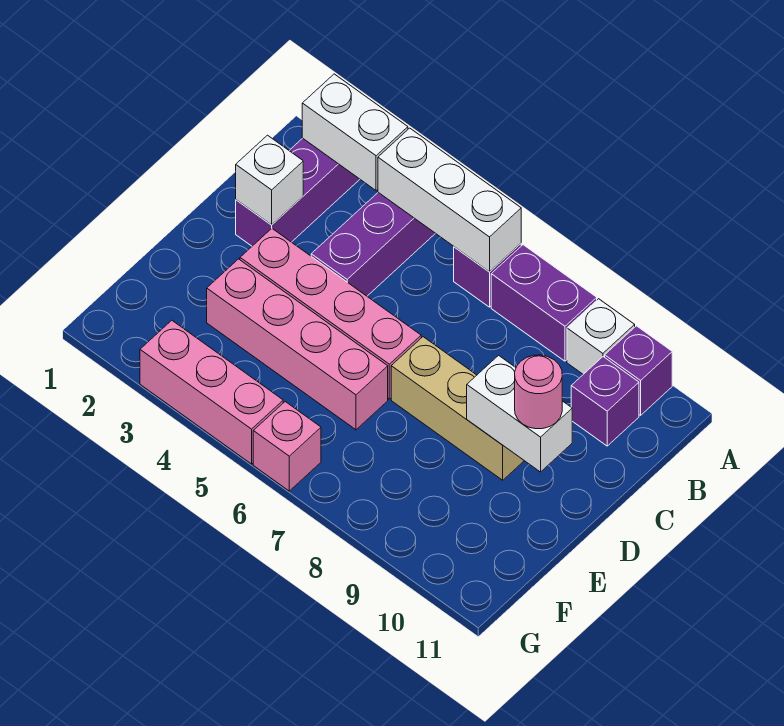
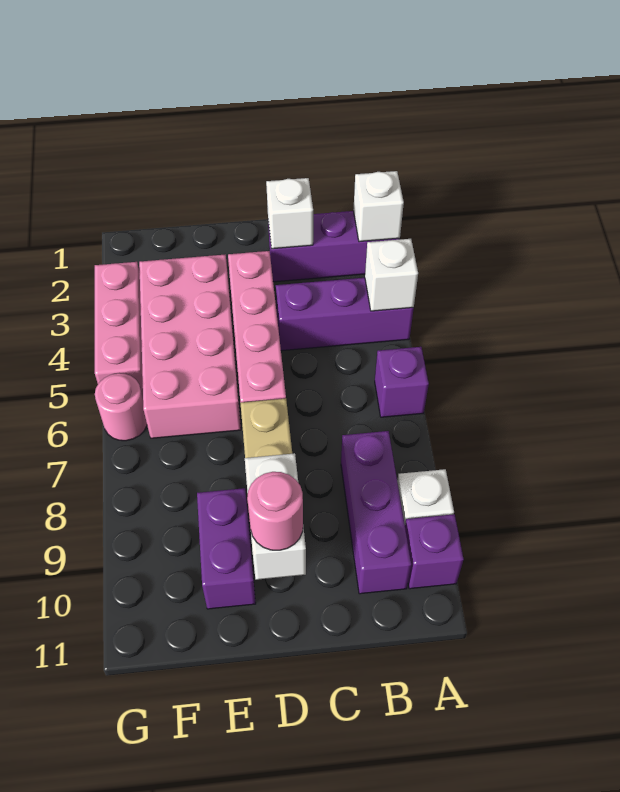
white 1x2 brick [302,74,408,191] -> white 1x1 brick [353,171,404,242]
white 1x3 brick [378,128,521,272] -> white 1x1 brick [365,239,418,311]
purple 1x2 brick [491,245,597,361] -> purple 1x2 brick moved to [197,488,256,609]
purple 1x1 brick [571,357,639,446] -> purple 1x3 brick [341,431,411,594]
pink 1x4 brick [207,259,388,430] -> pink 2x4 brick [139,255,241,438]
pink 1x1 brick [253,402,321,491] -> pink 1x1 round brick [95,373,147,441]

